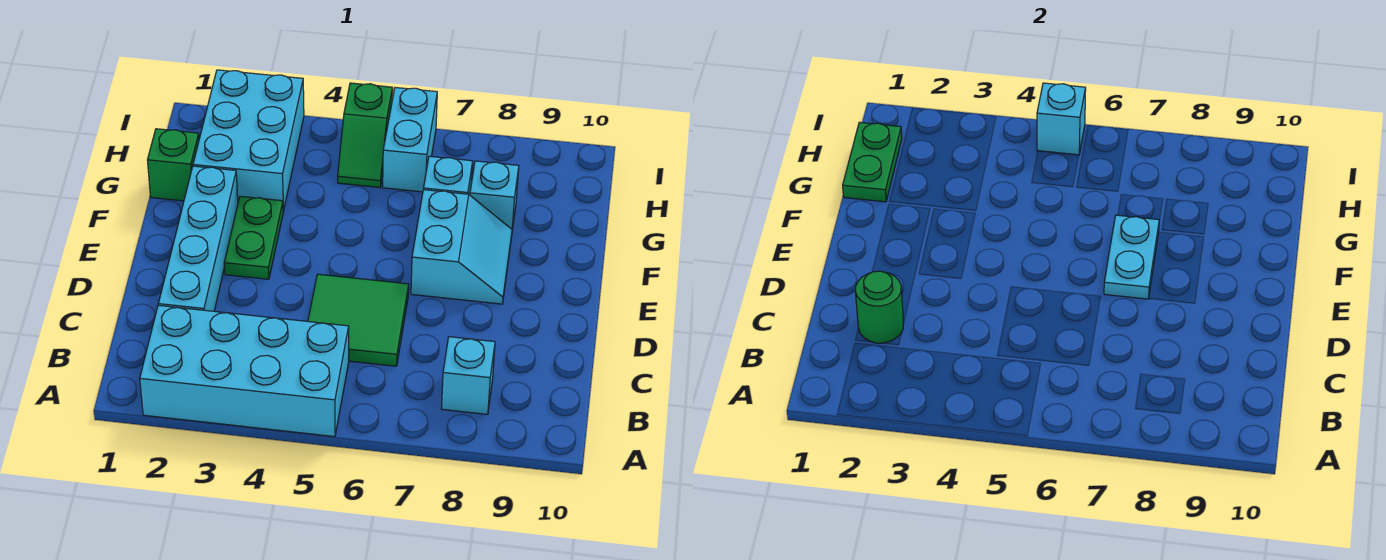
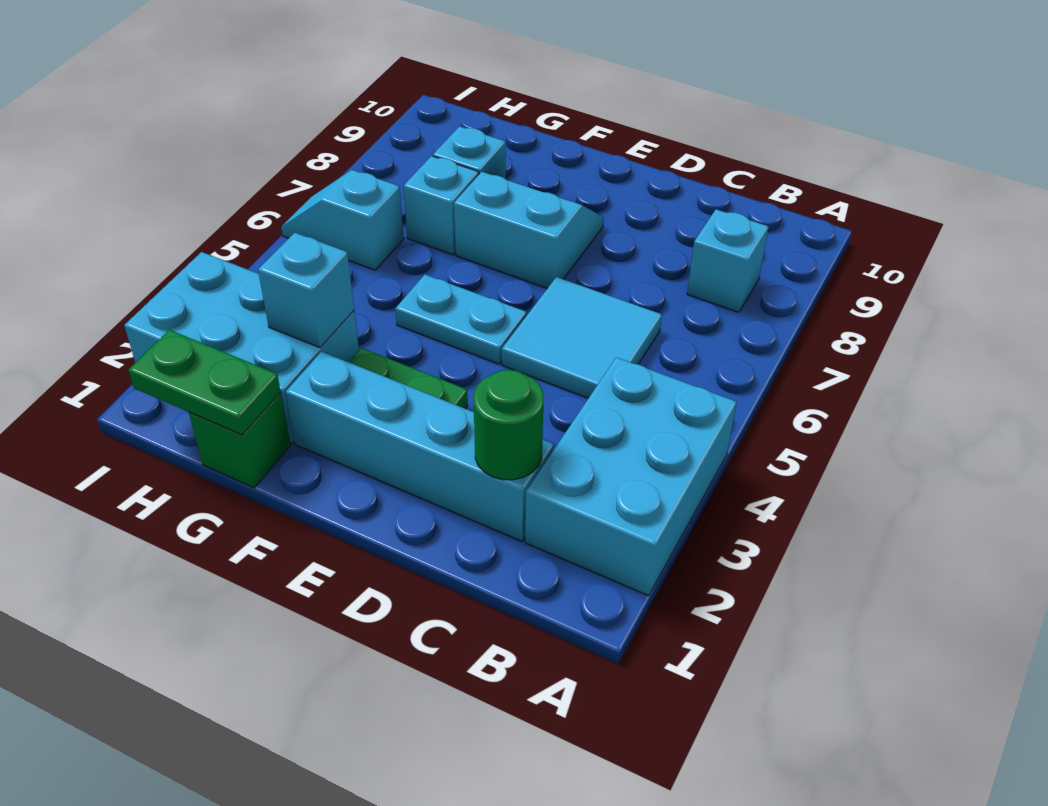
cyan 2x4 brick [140,305,349,437] -> cyan 2x3 brick [525,357,737,596]
green 2x2 tile [308,274,409,366] -> cyan 2x2 tile [502,277,662,398]
cyan 1x2 plate [1104,215,1159,299] -> cyan 1x2 plate moved to [395,275,527,364]
green 1x2 slope [338,83,393,187] -> none
cyan 1x2 brick [383,88,437,192] -> cyan 1x2 slope [281,170,404,270]
cyan 1x1 brick [1037,83,1086,155] -> cyan 1x1 brick moved to [258,233,354,347]

